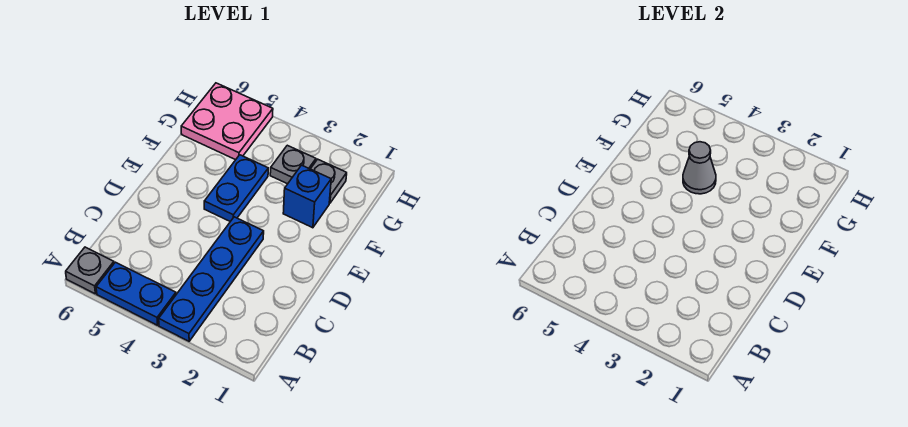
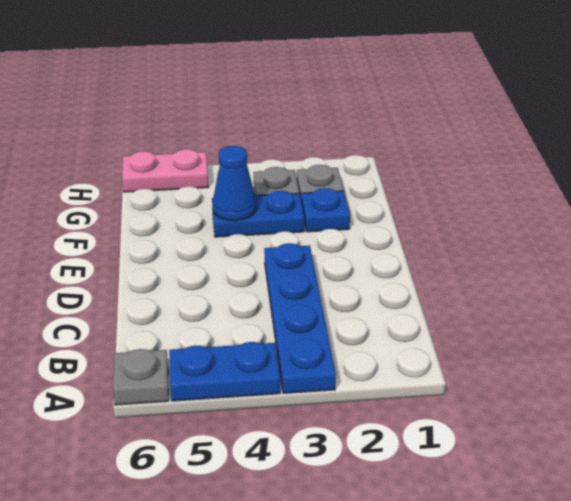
blue 1x2 plate [204,155,268,222] -> blue 1x2 plate turned to [212,191,304,237]
blue 1x1 brick [283,165,331,228] -> blue 1x1 plate [302,188,350,232]
grey 1x1 cone [683,142,716,194] -> blue 1x1 cone [213,146,256,221]
pink 2x2 plate [181,83,273,160] -> pink 1x2 plate [122,149,209,192]

